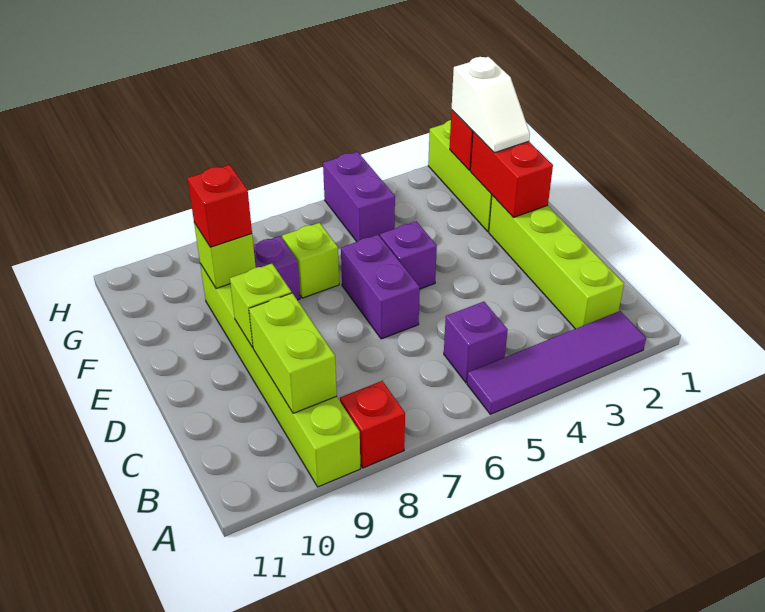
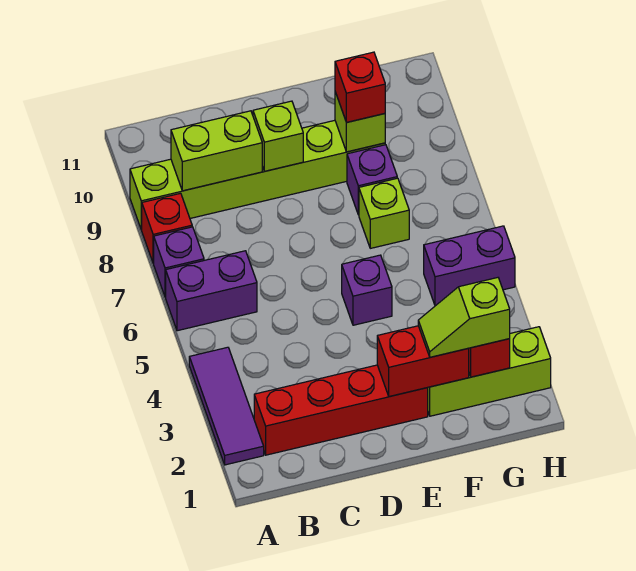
purple 1x4 tile [467,311,646,414] -> purple 1x3 tile [189,347,264,465]
lime 1x4 brick [489,195,624,329] -> red 1x4 brick [254,365,428,455]
purple 1x1 brick [444,302,508,383] -> purple 1x1 brick moved to [154,227,204,297]
purple 1x2 brick [341,235,420,339] -> purple 1x2 brick moved to [166,251,257,331]
white 1x2 slope [452,57,530,153] -> lime 1x2 slope [418,278,510,357]

